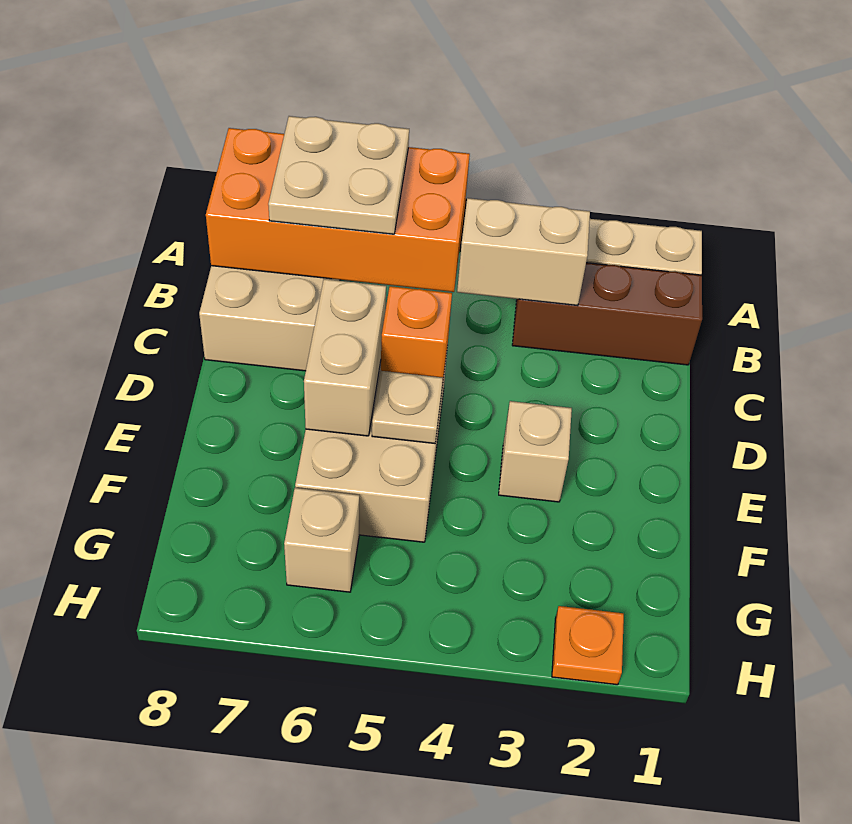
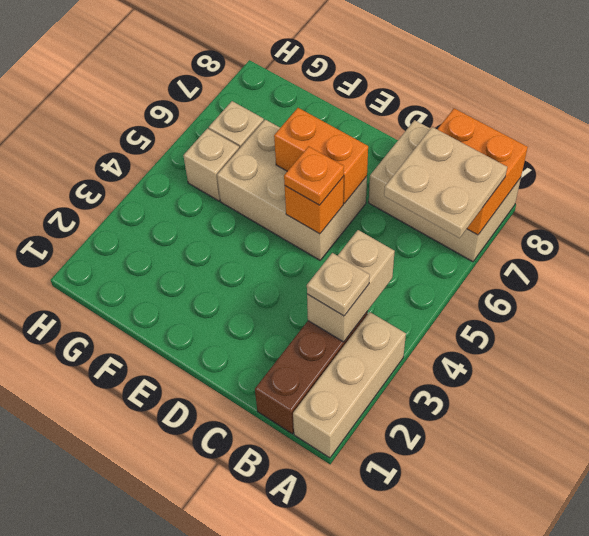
orange 2x4 brick [206,128,470,292] -> orange 2x2 brick [437,108,528,235]
tan 1x2 brick [304,279,386,436] -> orange 1x2 brick [274,108,368,204]
tan 1x1 brick [499,401,572,502] -> tan 1x1 brick moved to [183,129,239,201]
tan 1x1 plate [372,371,443,443] -> tan 1x1 plate moved to [307,253,370,316]
orange 1x1 plate [552,606,624,685] -> orange 1x1 plate moved to [284,146,344,205]

